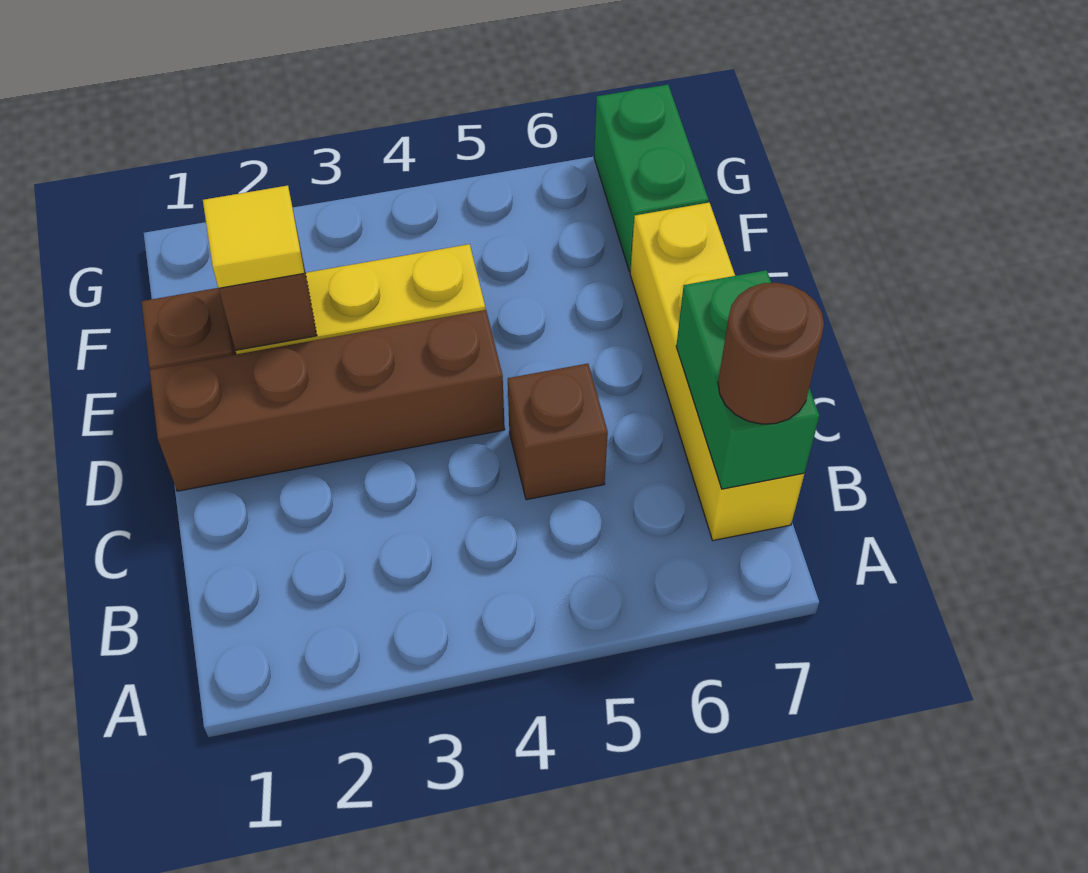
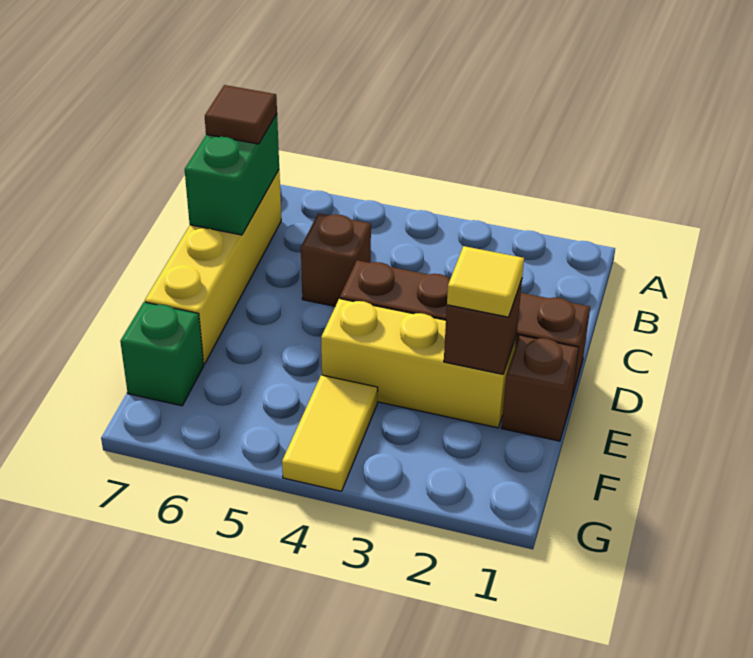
brown 1x1 round brick [718,283,824,424] -> brown 1x1 tile [205,85,277,144]
none -> yellow 1x2 tile [282,375,378,491]
green 1x2 brick [594,85,709,271] -> green 1x1 brick [120,302,204,406]

